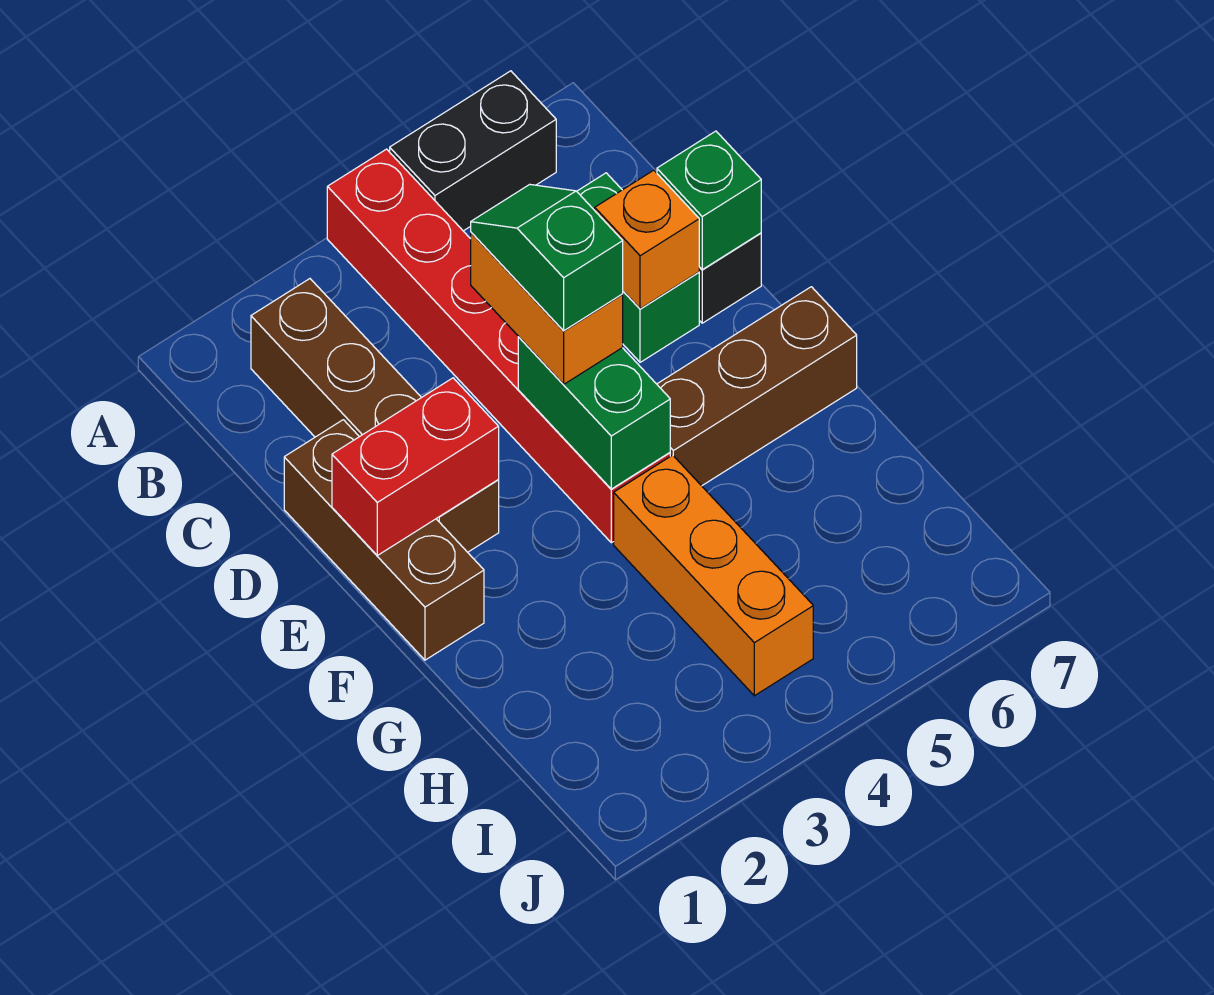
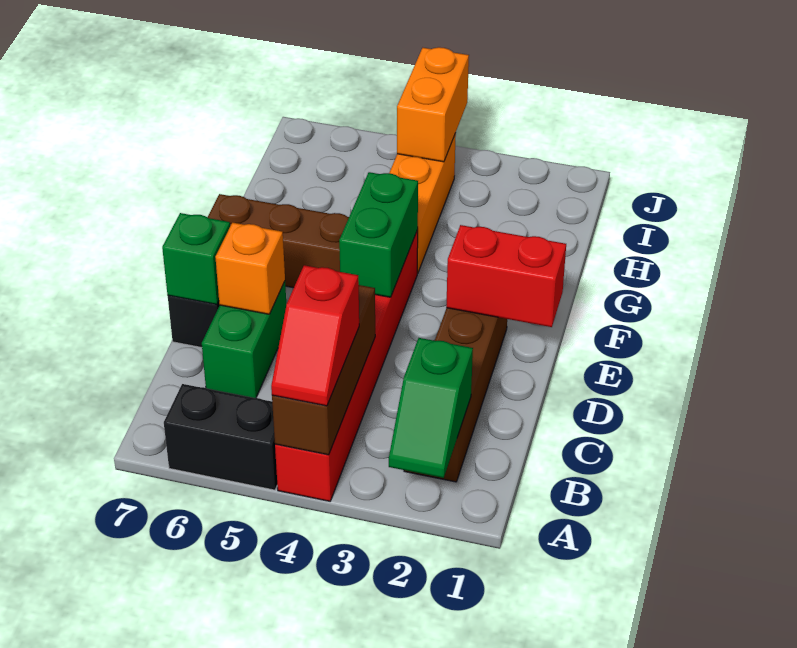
none -> red 1x2 slope [271,265,359,406]
brown 1x3 brick [284,420,484,660] -> brown 1x3 brick moved to [272,285,375,455]
orange 1x2 brick [471,233,623,385] -> orange 1x2 brick moved to [397,47,469,162]
green 1x2 slope [471,184,623,331] -> green 1x2 slope moved to [389,338,473,478]

